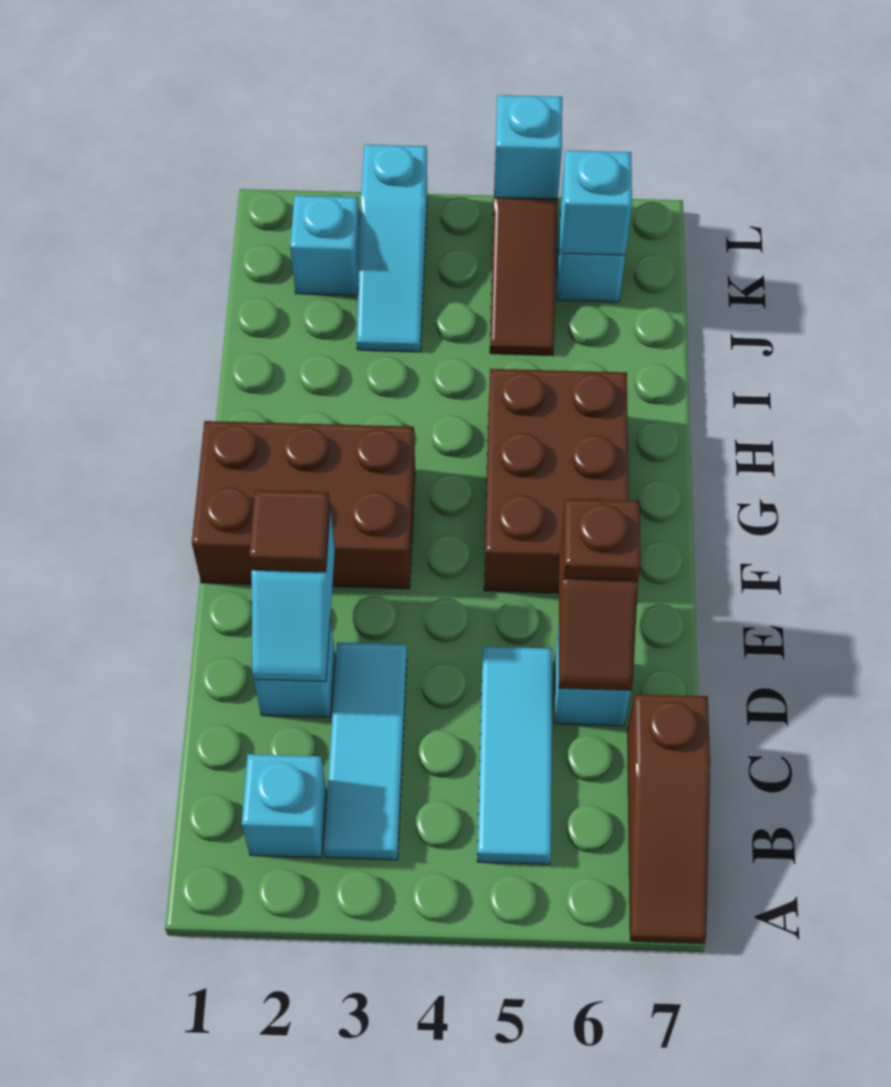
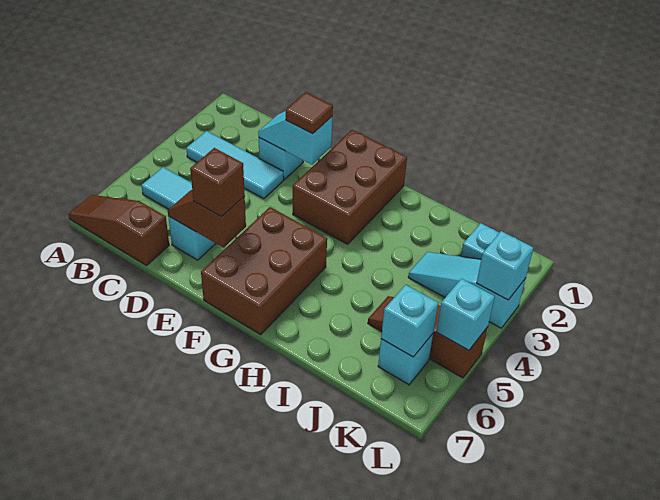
cyan 1x1 brick [242,754,326,858] -> cyan 1x1 brick moved to [477,231,533,300]
brown 1x1 plate [564,499,641,581] -> brown 1x1 brick [190,148,245,217]
brown 2x3 brick [484,369,629,593] -> brown 2x3 brick turned to [201,207,327,335]

